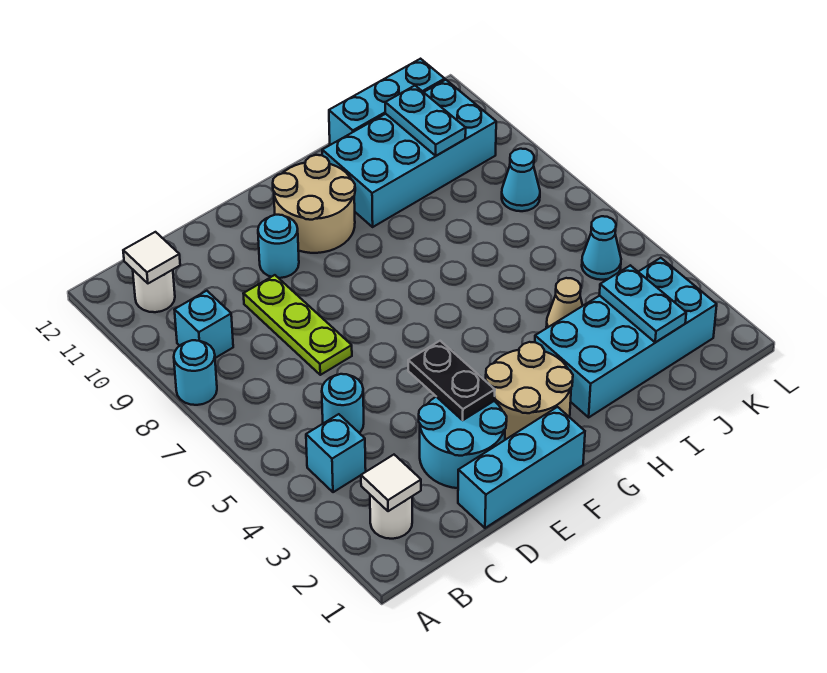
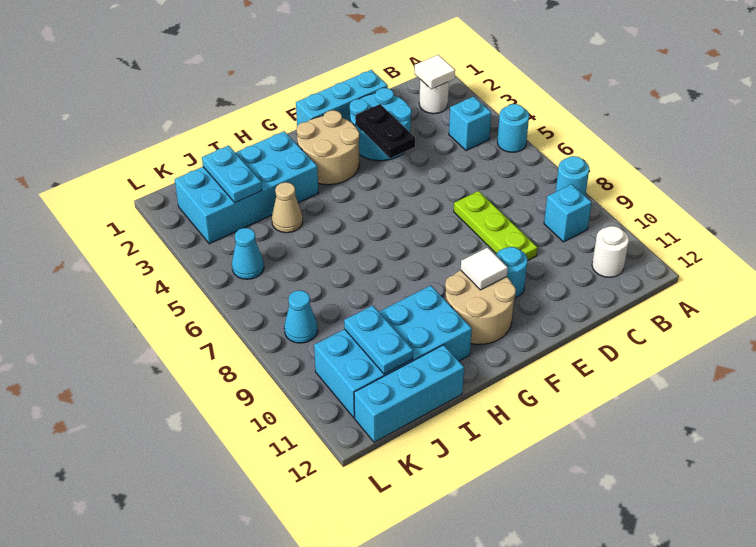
white 1x1 tile [123,232,180,283] -> white 1x1 tile moved to [461,247,508,290]
cyan 1x1 round brick [322,374,364,433] -> cyan 1x1 round brick moved to [497,104,529,152]

